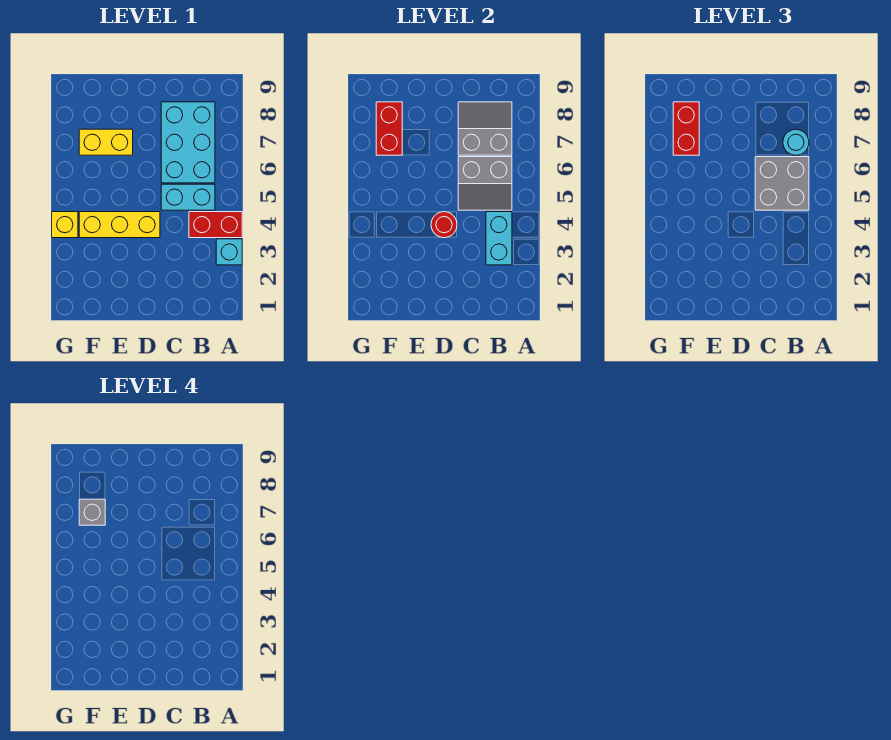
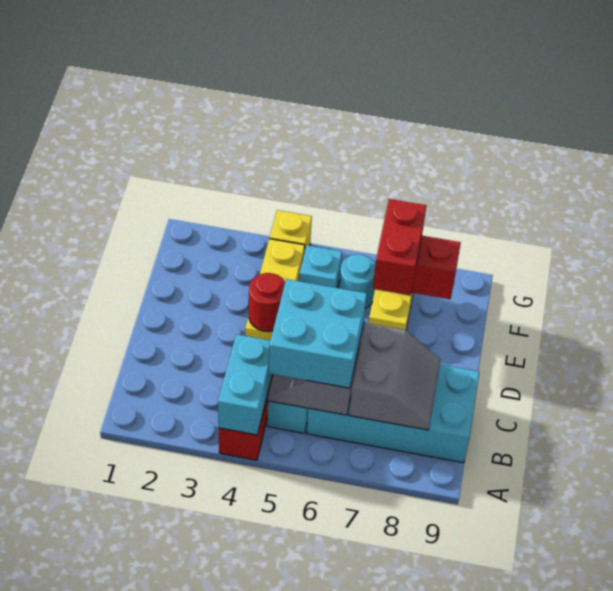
cyan 1x1 brick [216,239,242,265] -> cyan 1x1 brick moved to [299,245,342,288]
cyan 1x2 brick [486,212,512,265] -> cyan 1x2 brick turned to [218,334,272,435]
grey 2x2 brick [755,157,809,210] -> cyan 2x2 brick [269,279,367,388]
cyan 2x3 brick [161,102,215,183] -> cyan 2x4 brick [307,365,479,463]
cyan 1x1 round brick [783,129,809,155] -> cyan 1x1 round brick moved to [339,254,375,308]
red 1x2 brick [673,102,699,155] -> red 1x2 brick turned to [373,199,426,295]
grey 1x1 brick [79,499,105,525] -> none

